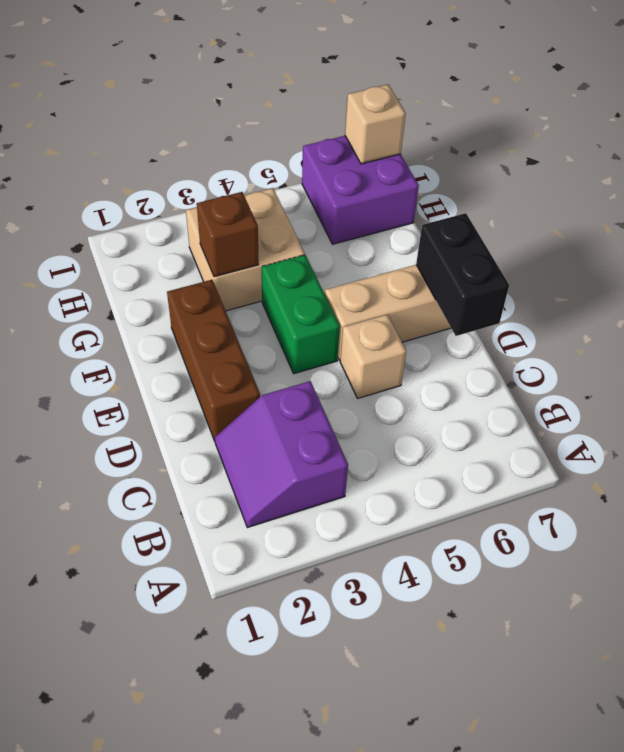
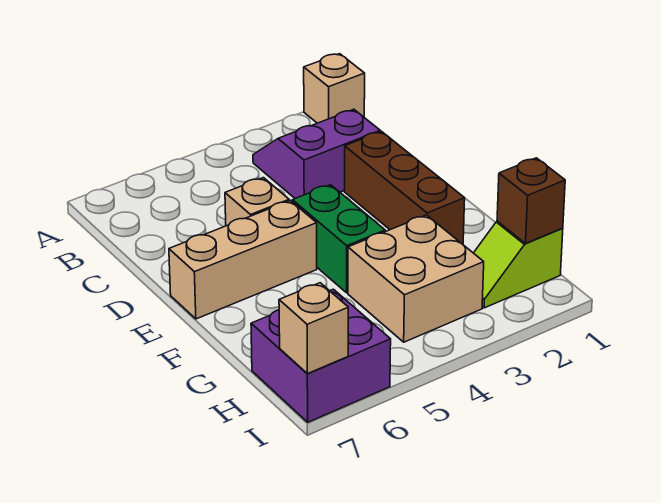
none -> tan 1x1 brick [304,54,365,123]
purple 2x2 slope [215,381,348,528] -> purple 2x2 slope turned to [253,109,380,198]
black 1x2 brick [416,213,509,336] -> none
brown 1x1 brick [197,192,259,277] -> brown 1x1 brick moved to [497,158,565,243]
none -> lime 1x2 slope [474,221,563,308]

